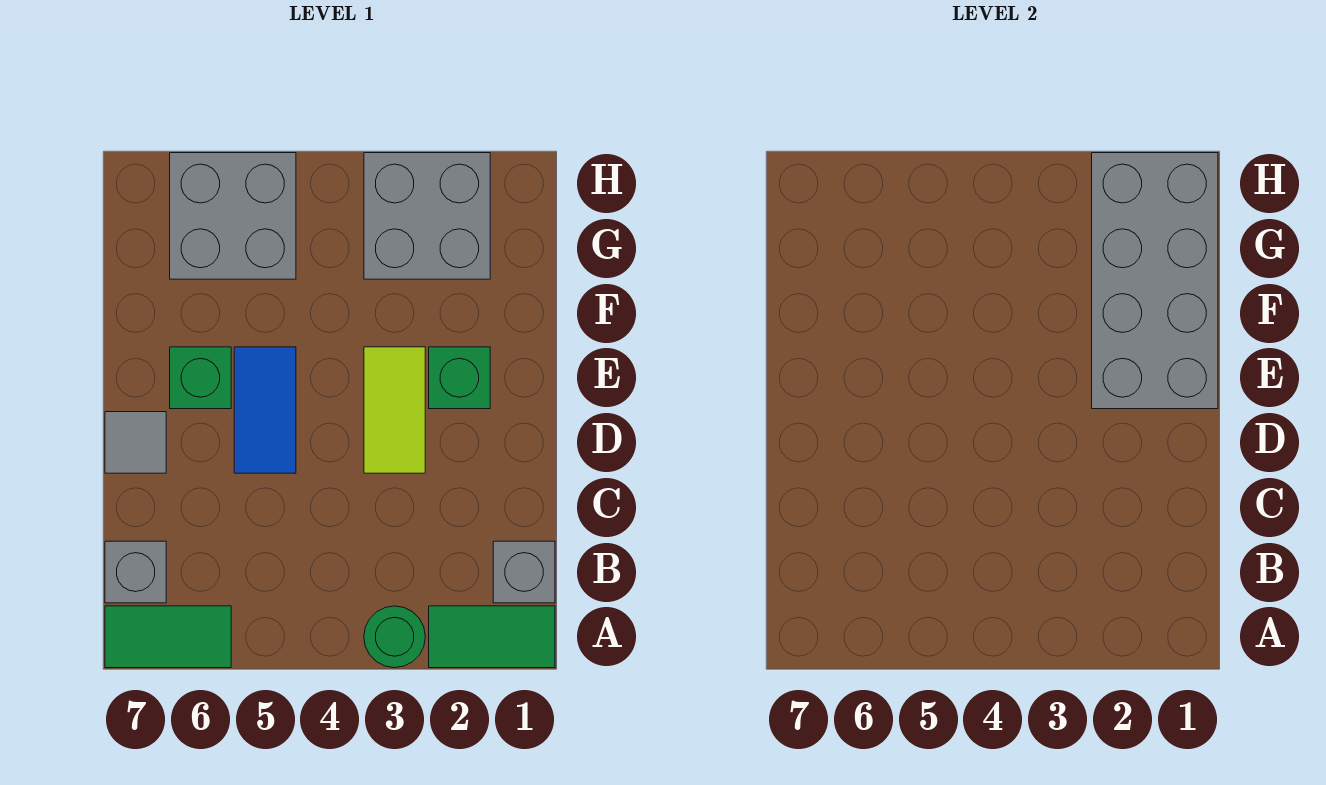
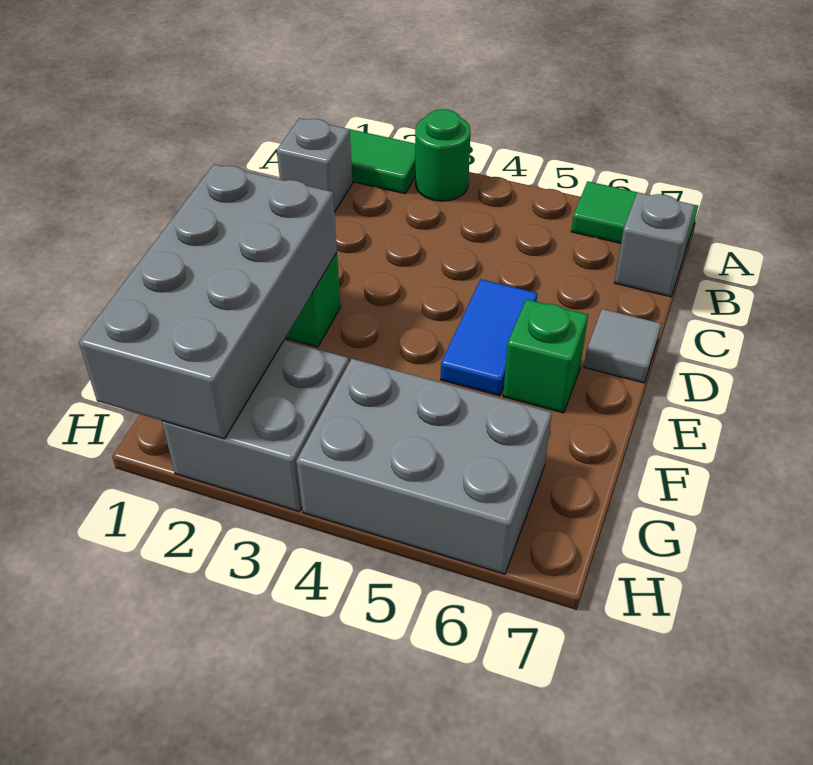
lime 1x2 tile [364,347,425,473] -> none
grey 2x2 brick [170,153,296,279] -> grey 2x3 brick [296,359,552,574]

